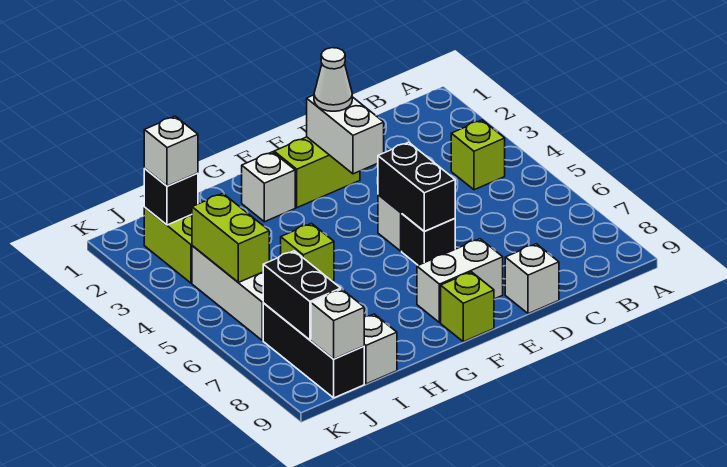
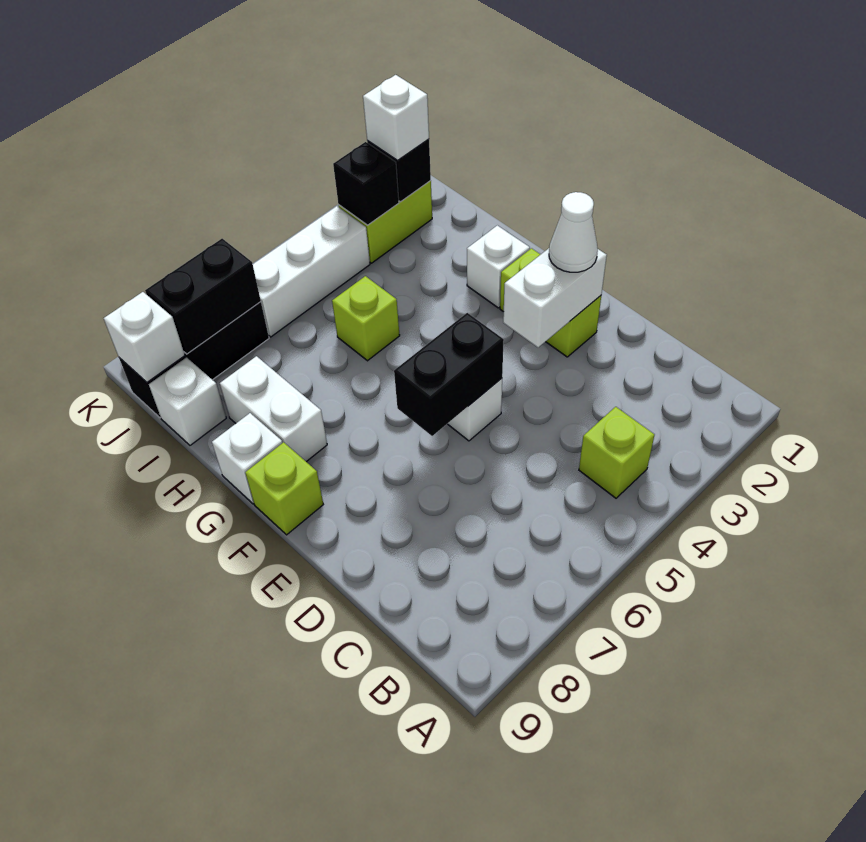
white 1x1 brick [505,244,559,314] -> white 1x1 brick moved to [212,413,282,504]
black 1x1 brick [402,214,455,265] -> black 1x1 brick moved to [333,142,399,225]
white 1x2 brick [417,239,503,323] -> white 1x2 brick moved to [220,356,327,462]
lime 1x2 brick [192,194,269,282] -> none

